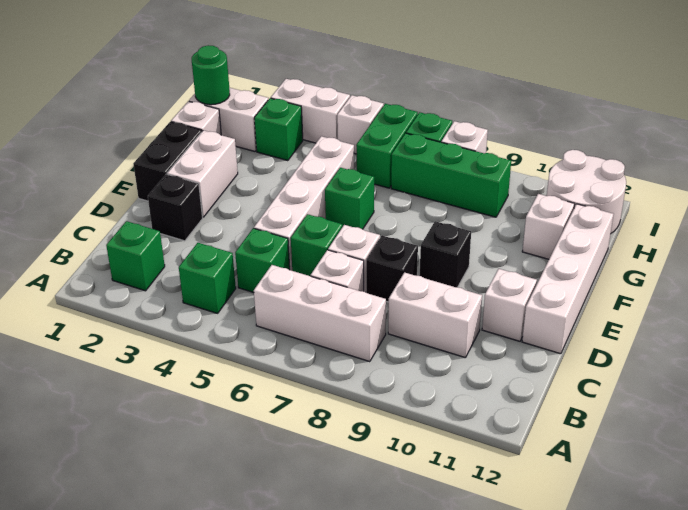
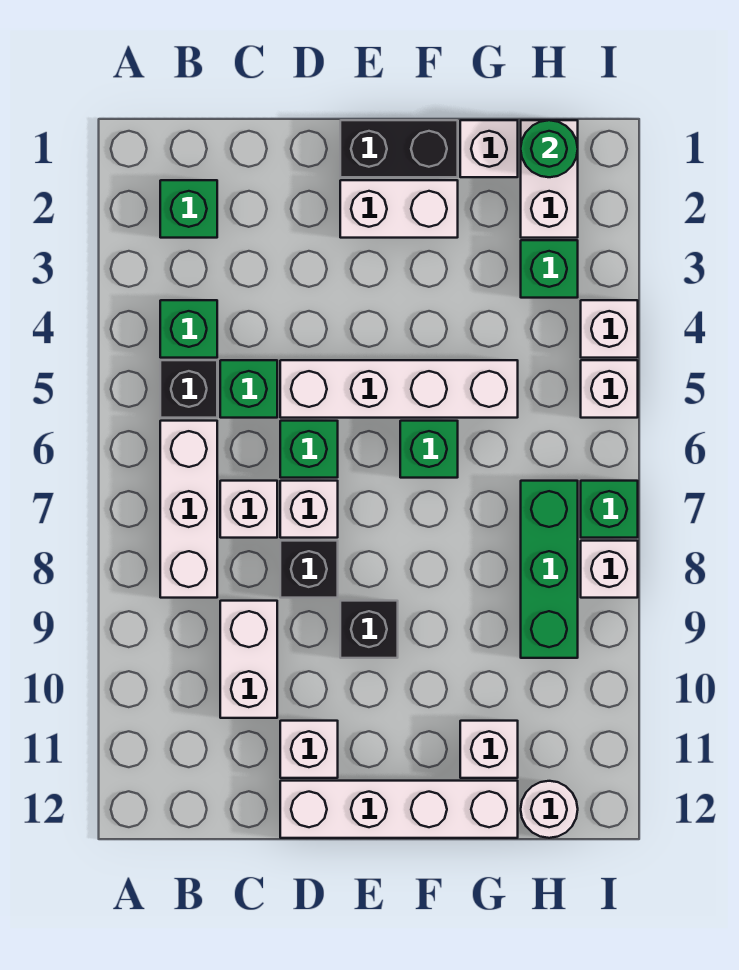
black 1x1 brick [148,174,203,241] -> black 1x1 brick moved to [160,360,217,418]
green 1x2 brick [356,104,418,188] -> none
white 2x2 round brick [547,150,626,233] -> white 1x1 round brick [521,781,578,838]
white 1x2 brick [271,79,350,143] -> white 1x1 brick [581,300,638,358]

